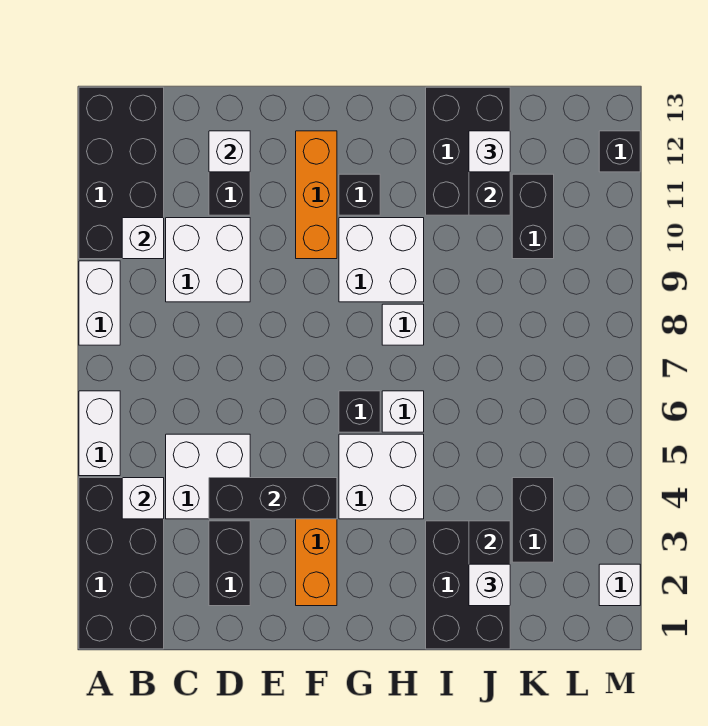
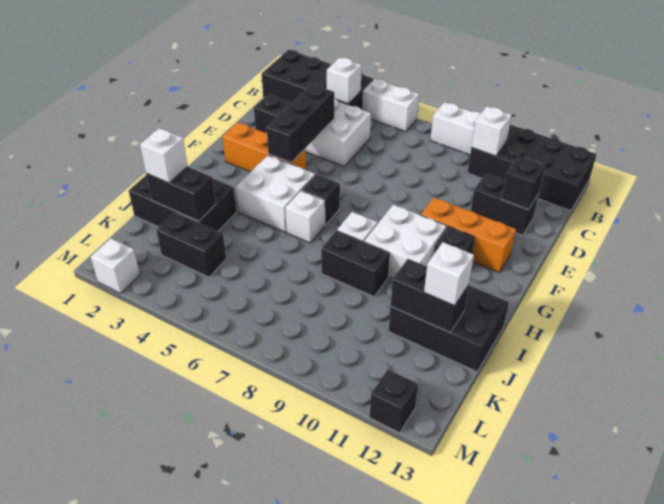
white 2x2 brick [166,218,250,302] -> none
white 1x1 brick [209,131,250,172] -> black 1x1 brick [502,156,545,210]
black 1x2 brick [512,174,554,259] -> black 1x2 brick moved to [321,230,390,297]

